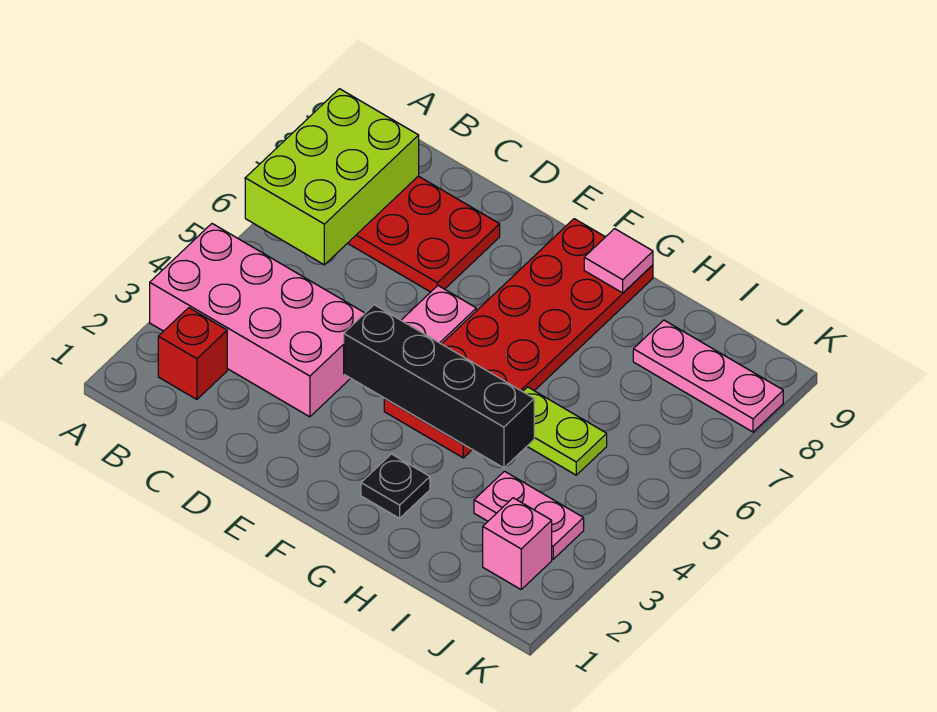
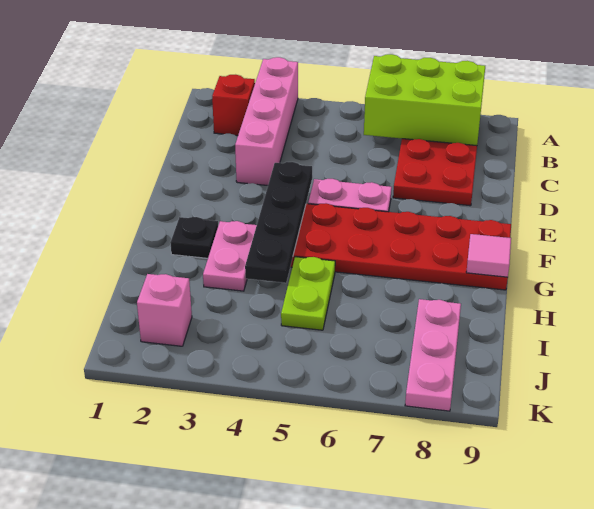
pink 2x4 brick [150,224,365,417] -> pink 1x4 brick [235,57,298,185]
black 1x4 brick [344,305,534,468] -> black 1x4 plate [245,162,312,283]
pink 1x2 plate [474,471,584,559] -> pink 1x2 plate moved to [203,221,257,291]

